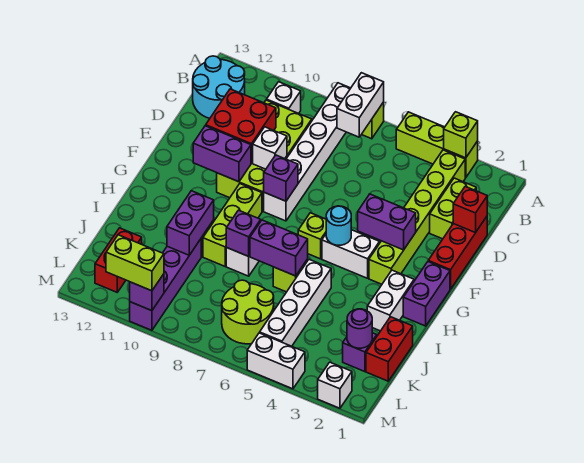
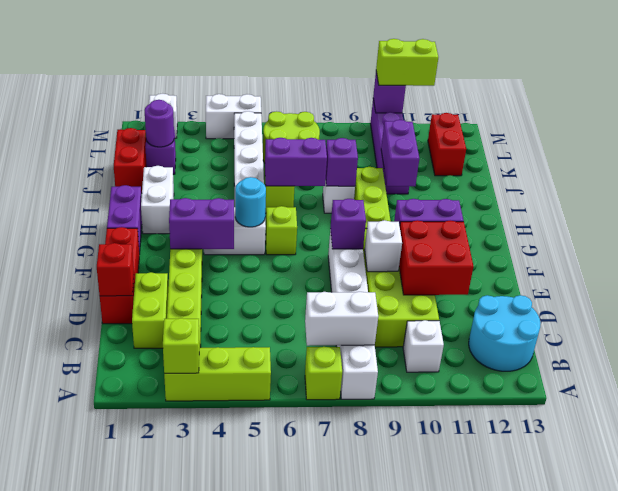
white 1x2 brick [337,73,384,137] -> white 1x2 brick turned to [305,292,378,346]

